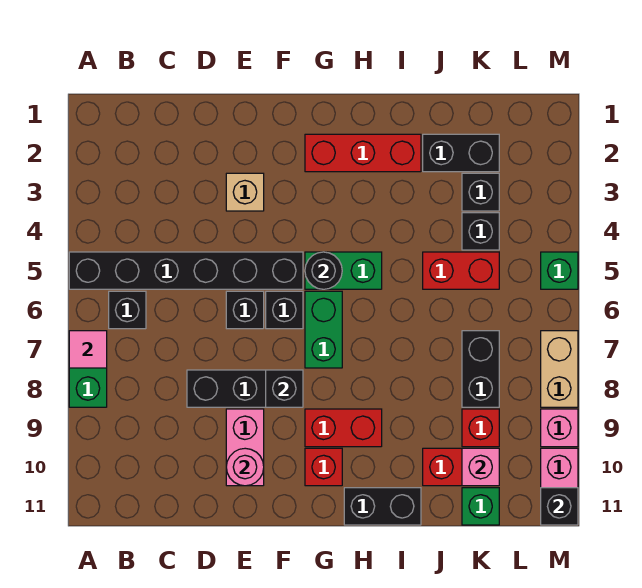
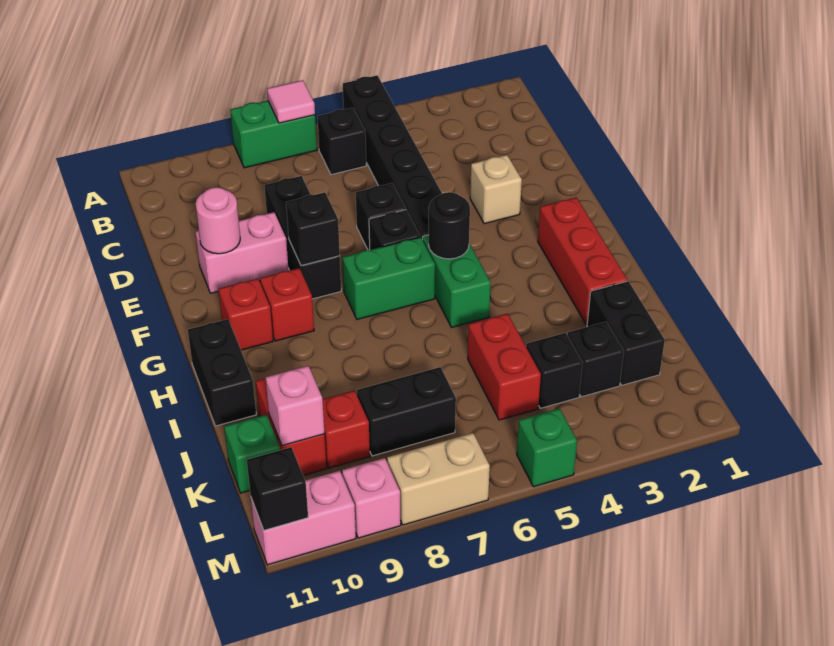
red 1x2 brick [305,409,382,447] -> red 1x1 brick [260,268,314,341]

